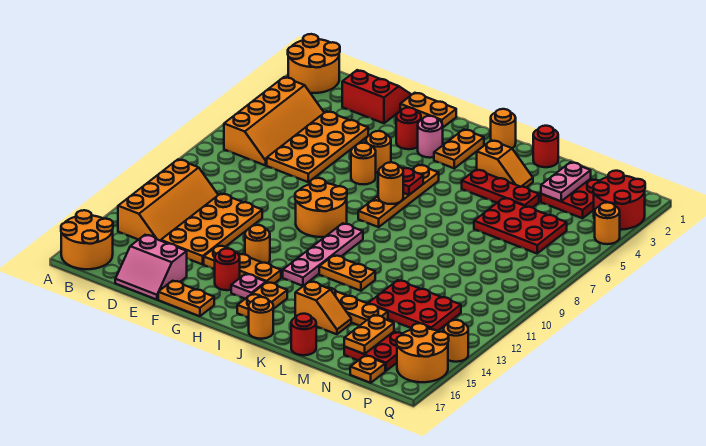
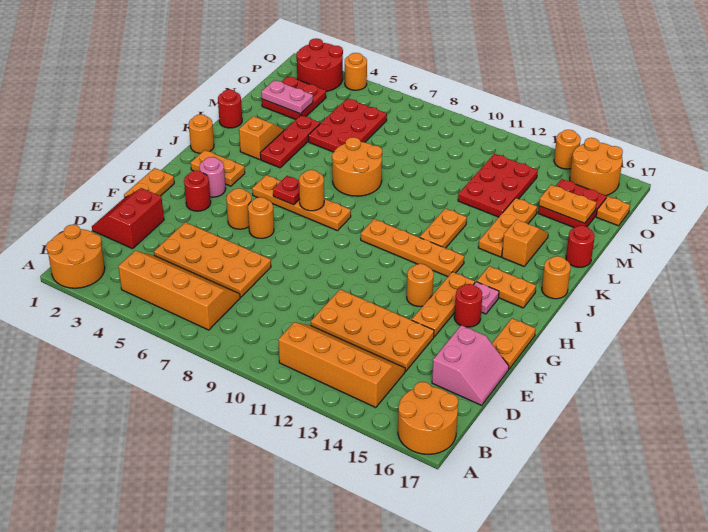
orange 2x2 round brick [295,178,347,237] -> orange 2x2 round brick moved to [332,137,382,196]
pink 1x4 plate [283,223,363,286] -> orange 1x4 plate [361,219,464,277]

